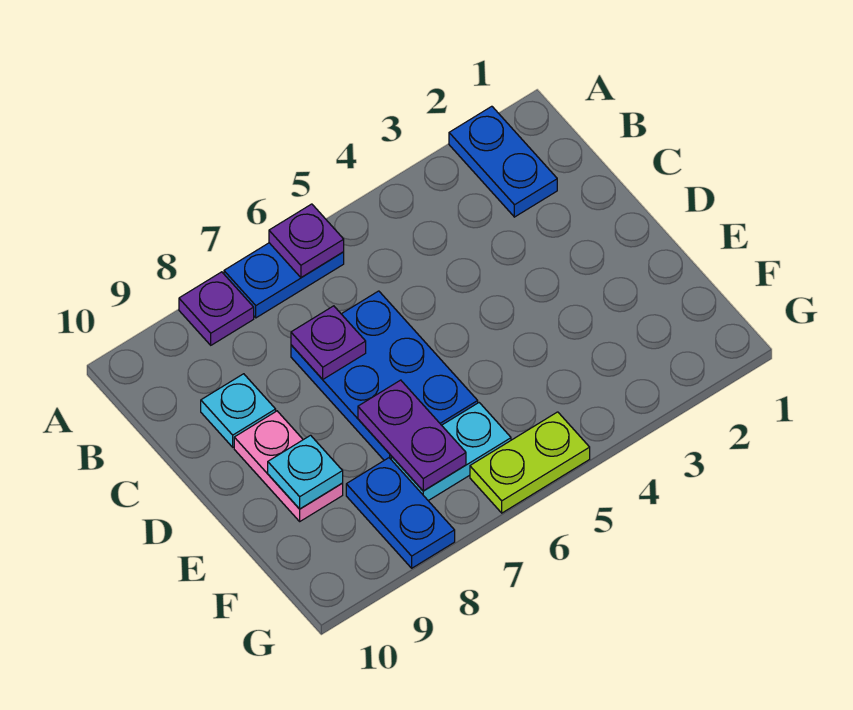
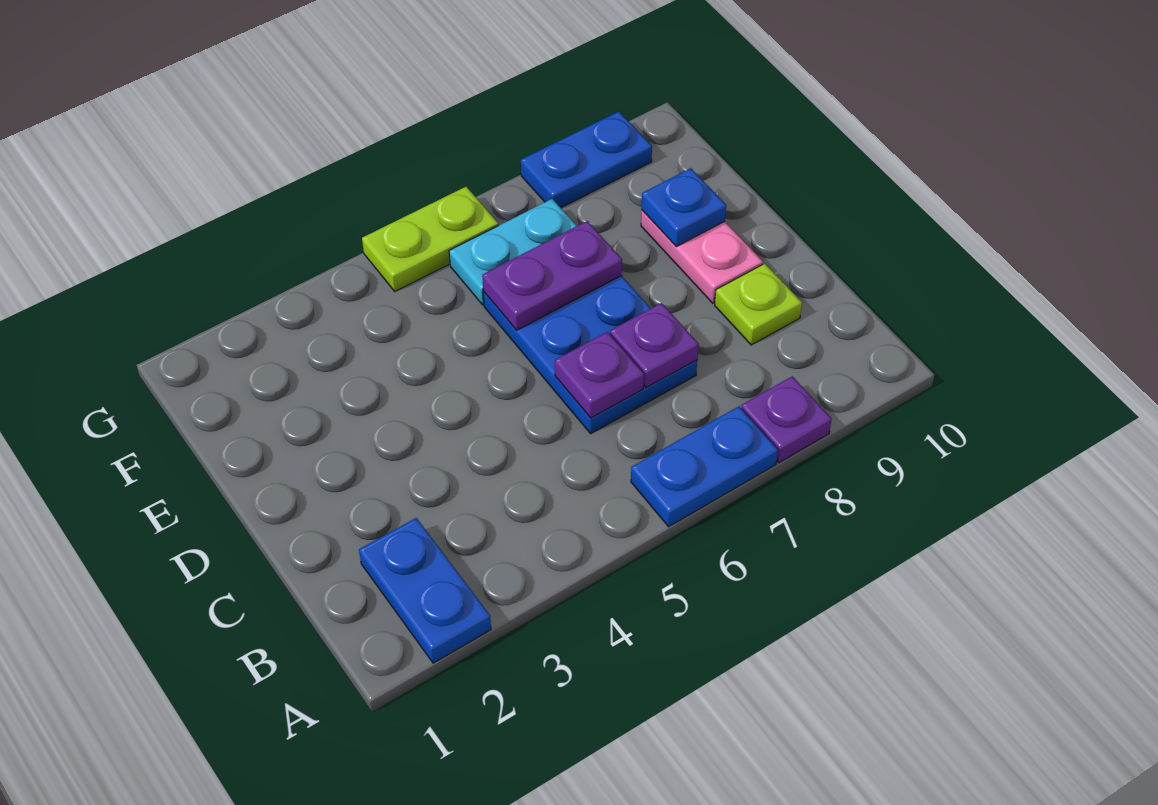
purple 1x1 plate [269,204,344,278] -> purple 1x1 plate moved to [555,332,644,418]
cyan 1x1 plate [201,374,276,447] -> lime 1x1 plate [715,264,802,345]
purple 1x2 plate [358,380,466,491] -> purple 1x2 plate turned to [482,221,622,330]
cyan 1x1 plate [268,435,343,509] -> blue 1x1 plate [642,168,726,247]
blue 1x2 plate [346,458,455,568] -> blue 1x2 plate turned to [521,112,652,208]

